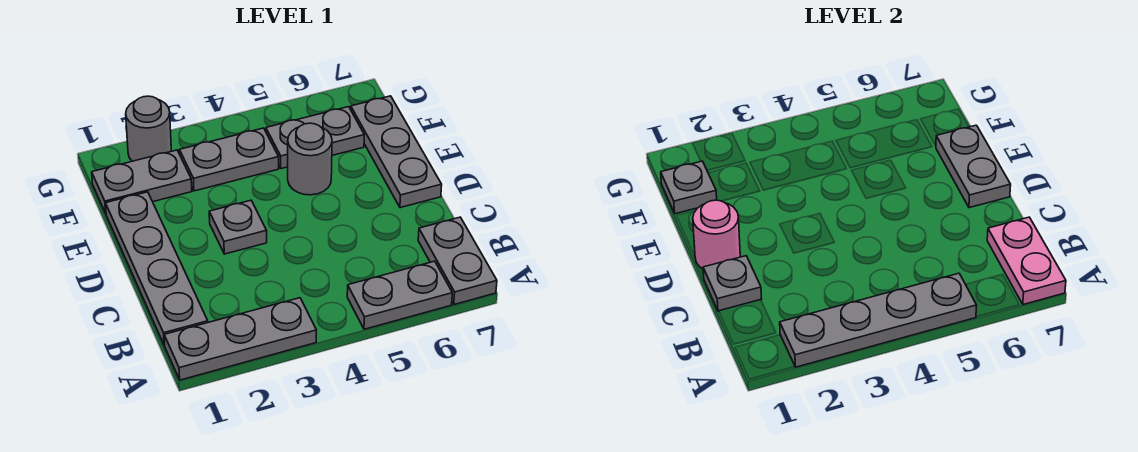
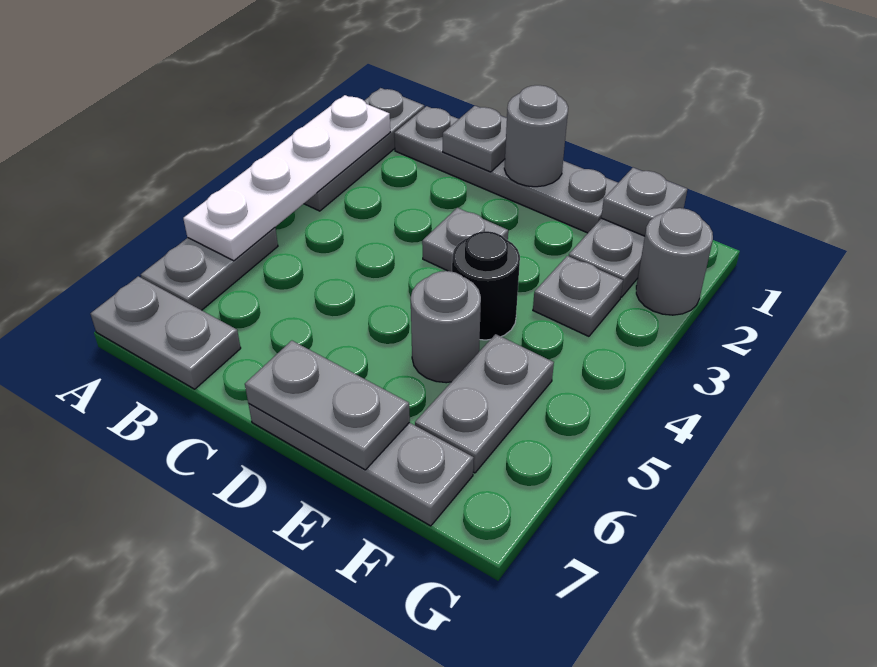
grey 1x4 plate [780,273,977,367] -> white 1x4 plate [183,95,390,261]
pink 1x2 plate [987,217,1066,305] -> none
pink 1x1 round brick [693,200,740,269] -> grey 1x1 round brick [504,85,568,187]
none -> black 1x1 round brick [452,231,520,340]
grey 1x2 plate [180,128,279,191] -> grey 1x1 plate [533,256,623,336]

